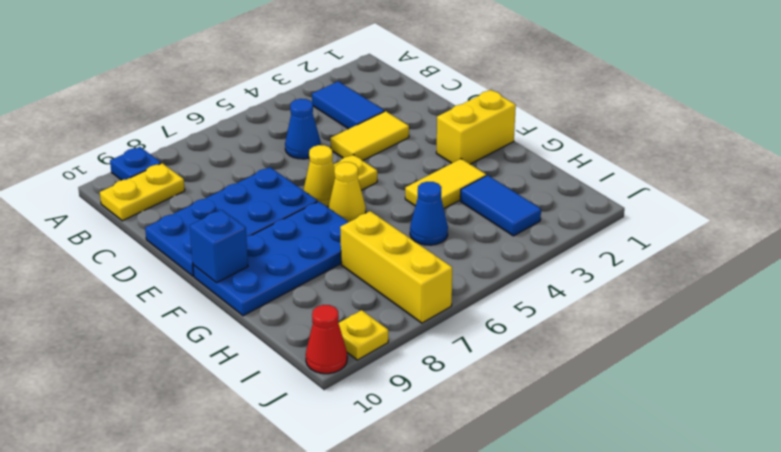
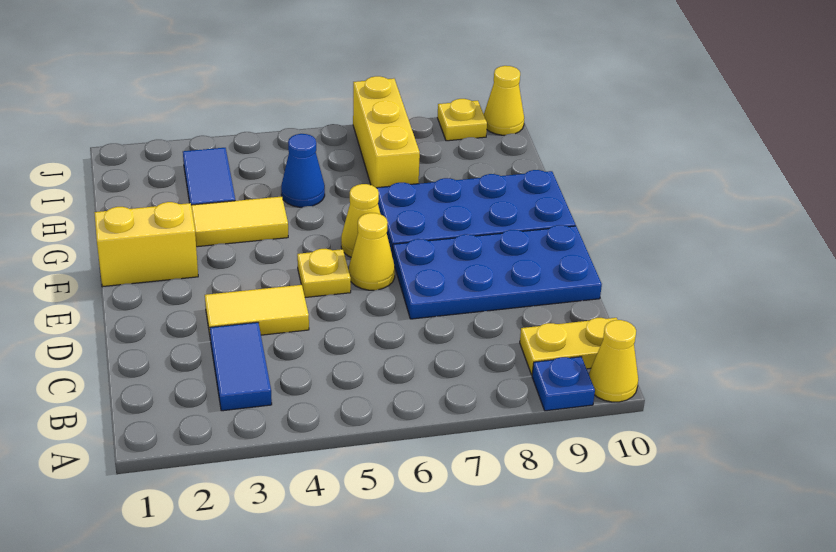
none -> yellow 1x1 cone [589,320,638,402]
blue 1x1 cone [285,99,321,159] -> none
blue 1x1 brick [190,210,248,283] -> none
red 1x1 cone [306,305,347,374] -> yellow 1x1 cone [484,66,524,135]

